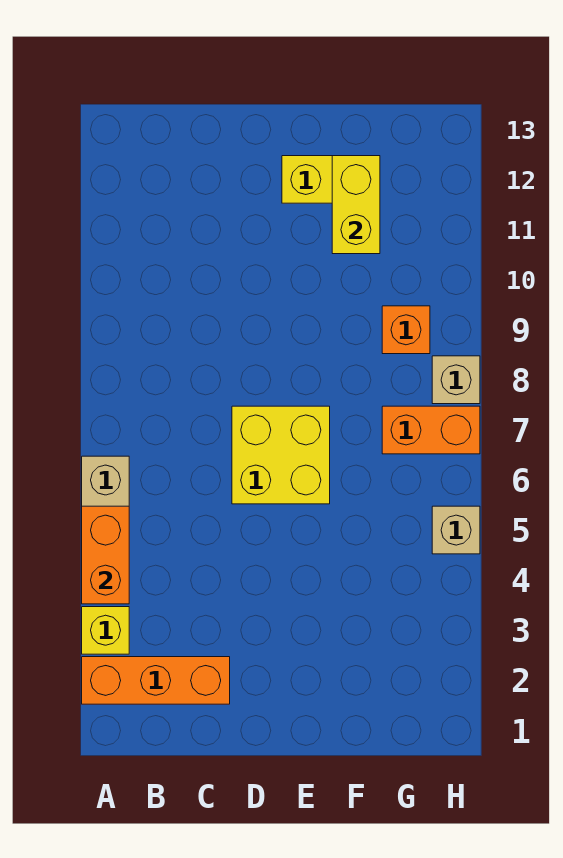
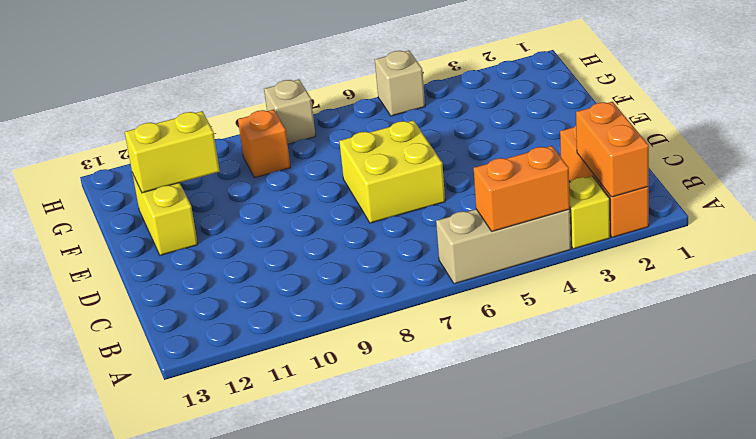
orange 1x2 brick [382,406,480,454] -> orange 1x2 brick moved to [576,102,649,197]

